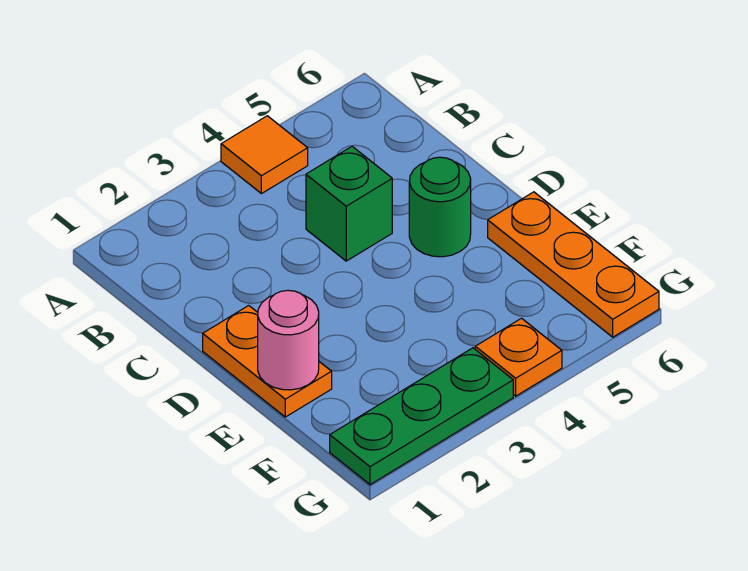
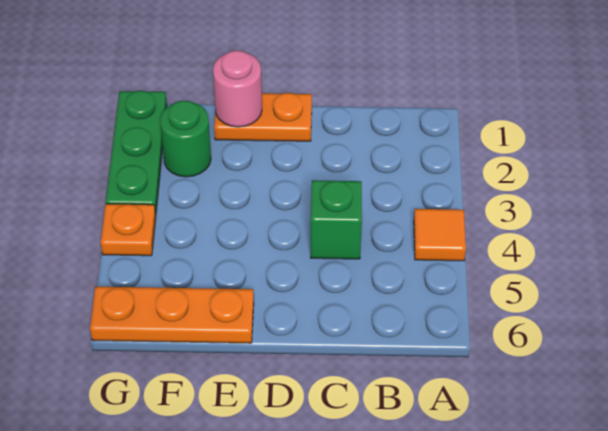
green 1x1 round brick [409,157,471,257] -> green 1x1 round brick moved to [160,101,211,177]

